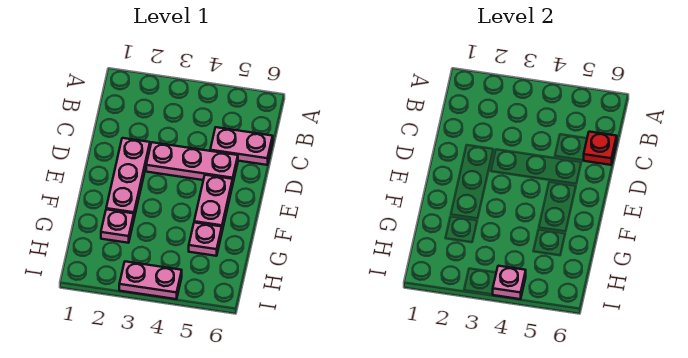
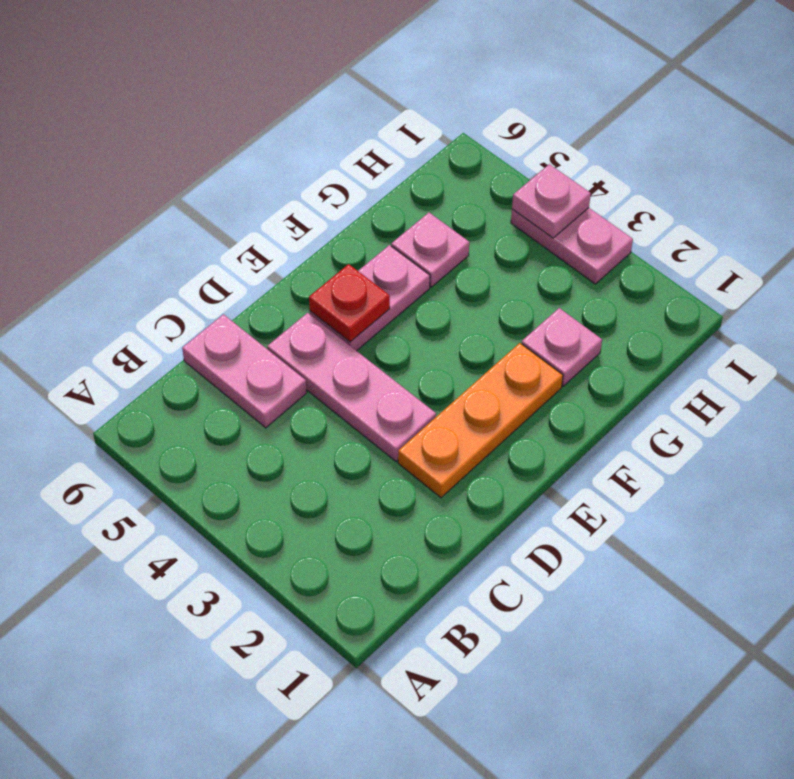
red 1x1 plate [583,132,617,165] -> red 1x1 plate moved to [309,264,390,342]
pink 1x3 plate [106,138,150,217] -> orange 1x3 plate [398,343,563,498]

